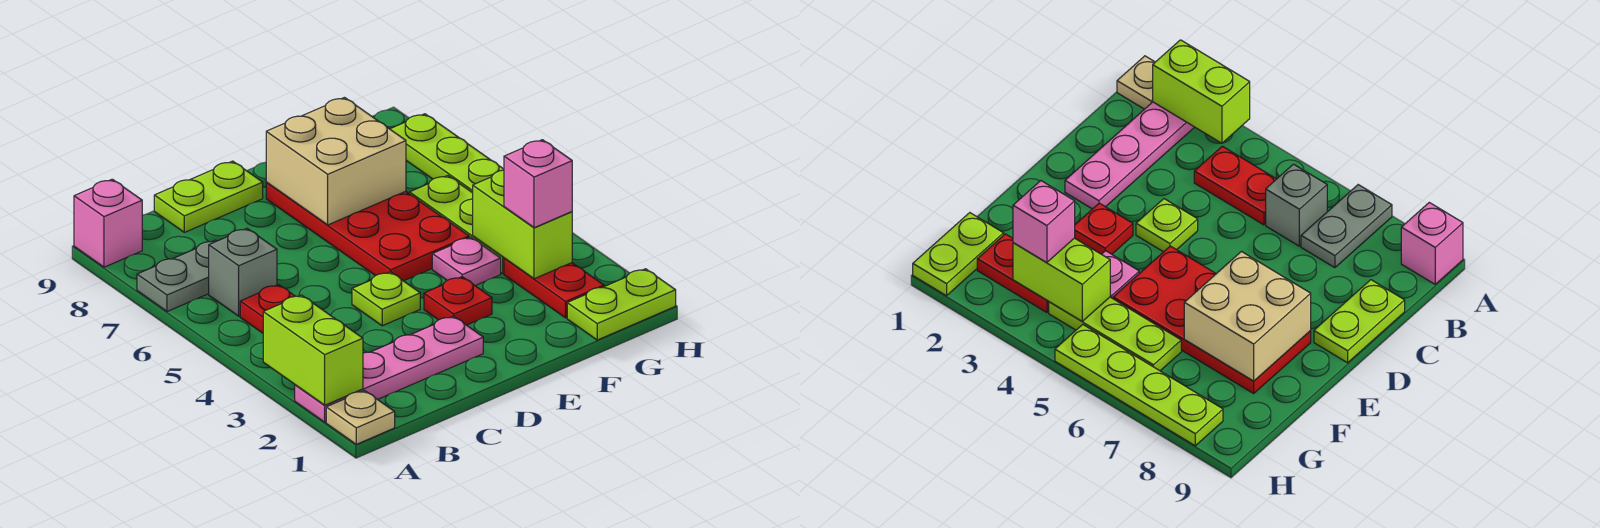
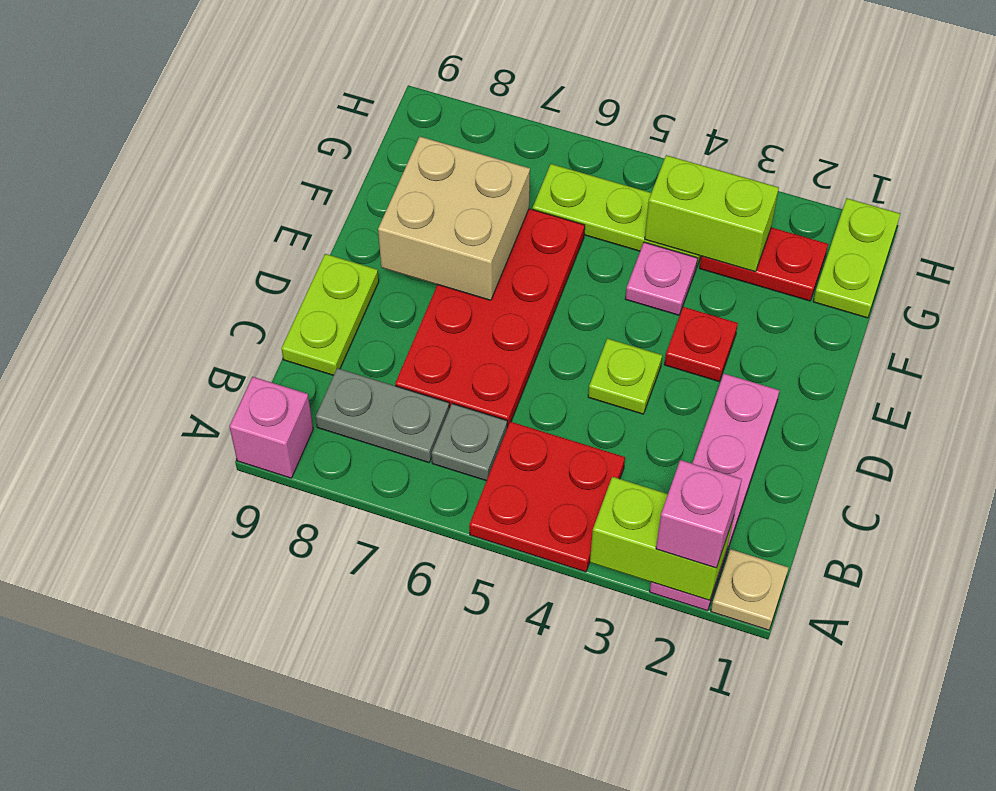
grey 1x2 plate [137,240,216,312] -> grey 1x2 plate turned to [316,368,449,463]
red 1x2 plate [240,285,295,333] -> red 2x2 plate [469,422,625,572]
grey 1x1 brick [209,228,277,316] -> grey 1x1 plate [432,404,507,481]
red 2x4 plate [266,183,469,281] -> red 2x4 plate turned to [395,209,585,428]
pink 1x1 brick [504,140,572,228] -> pink 1x1 brick moved to [656,460,742,568]
lime 1x4 plate [390,114,504,193] -> none

